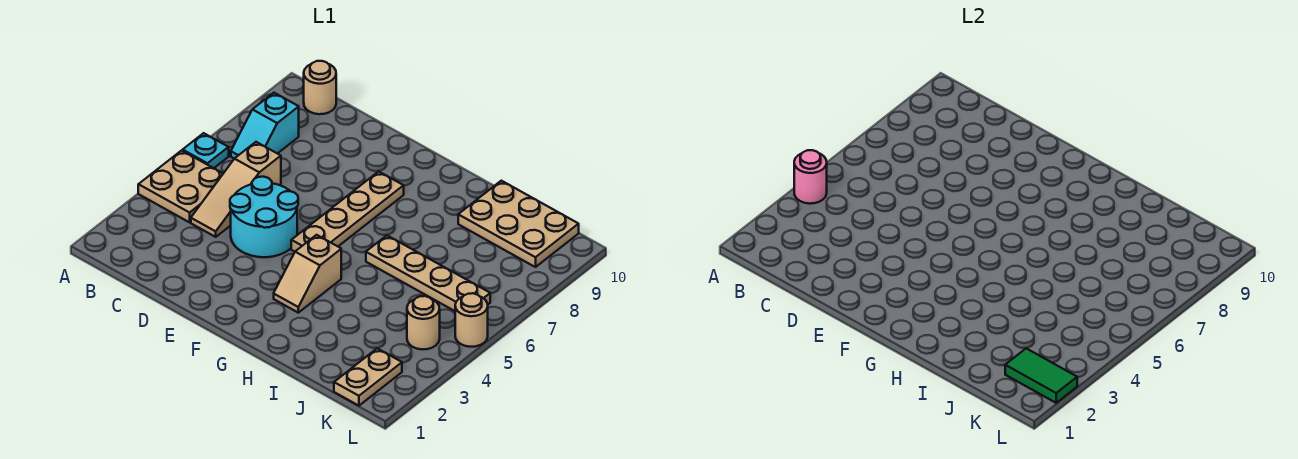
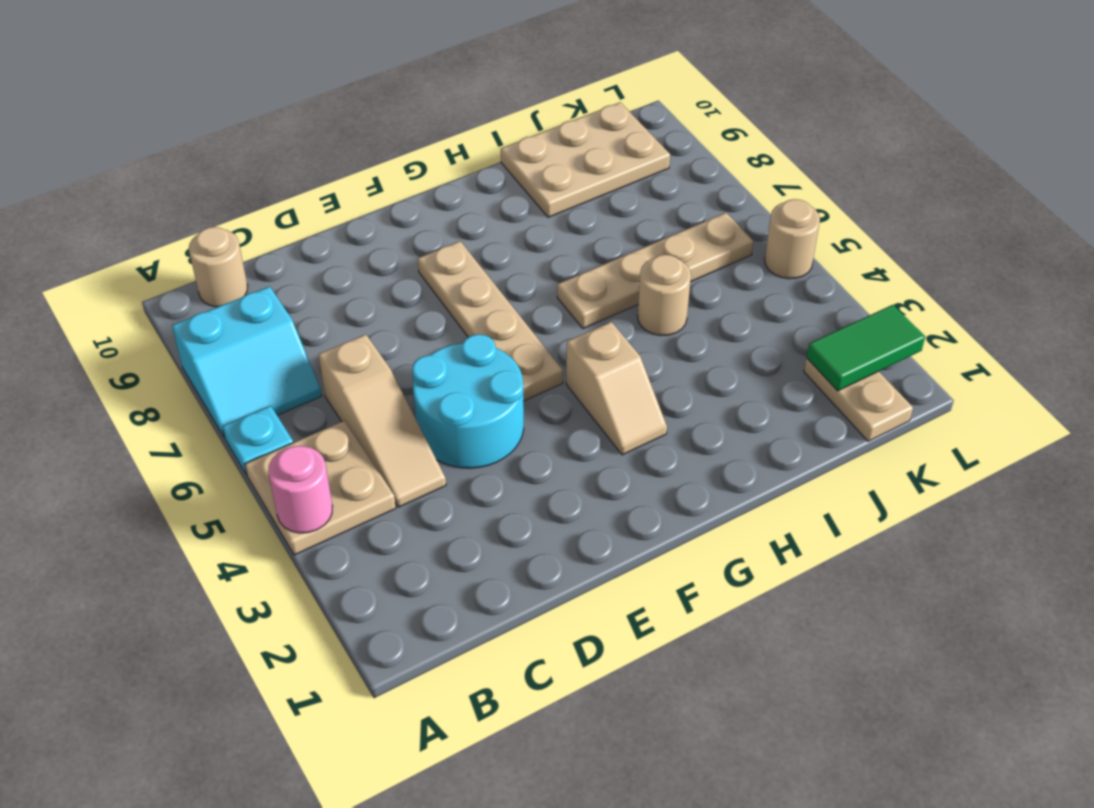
cyan 1x2 slope [231,93,299,159] -> cyan 2x2 slope [172,286,322,438]
tan 1x1 round brick [407,296,440,349] -> tan 1x1 round brick moved to [638,255,691,335]

